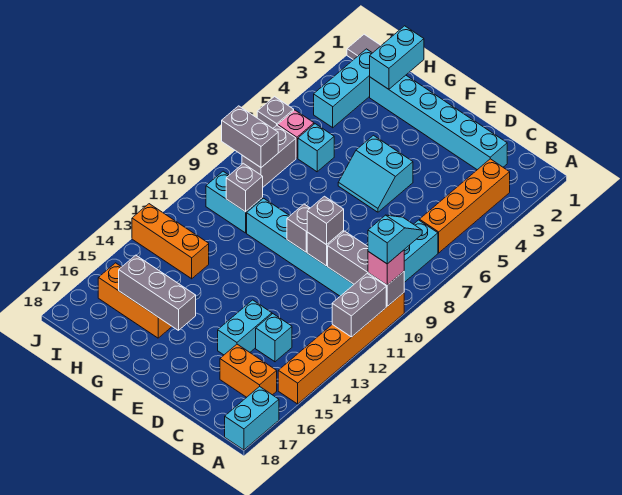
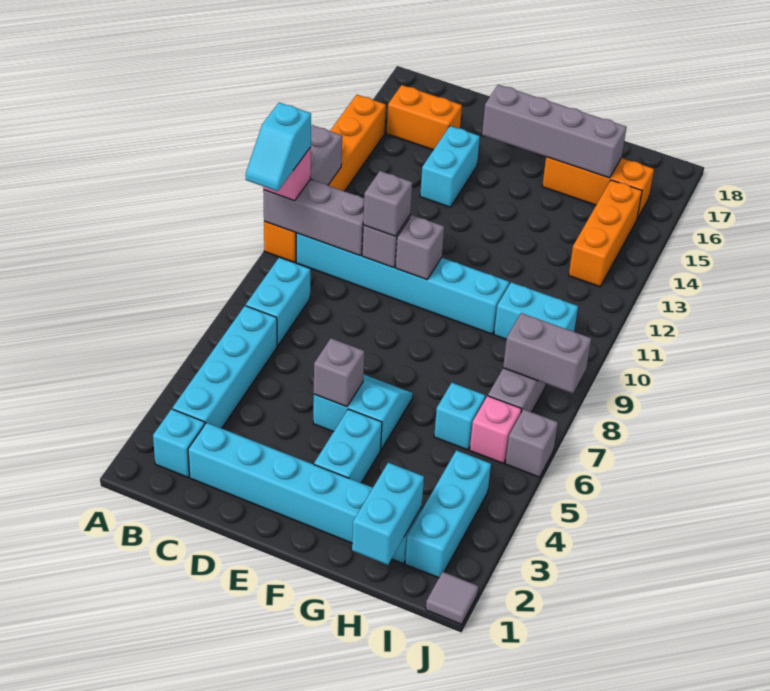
cyan 1x2 brick [225,386,279,450] -> cyan 1x2 brick moved to [314,409,382,483]
orange 1x4 brick [419,159,510,253] -> cyan 1x4 brick [172,306,277,428]
cyan 1x1 brick [256,314,292,362] -> cyan 1x1 brick moved to [153,409,205,477]
grey 1x3 brick [119,255,196,330] -> grey 1x4 brick [482,85,626,178]
grey 1x1 brick [226,163,263,212] -> grey 1x1 brick moved to [314,338,364,407]
orange 1x3 brick [132,204,209,279] -> orange 1x3 brick turned to [569,180,642,287]

